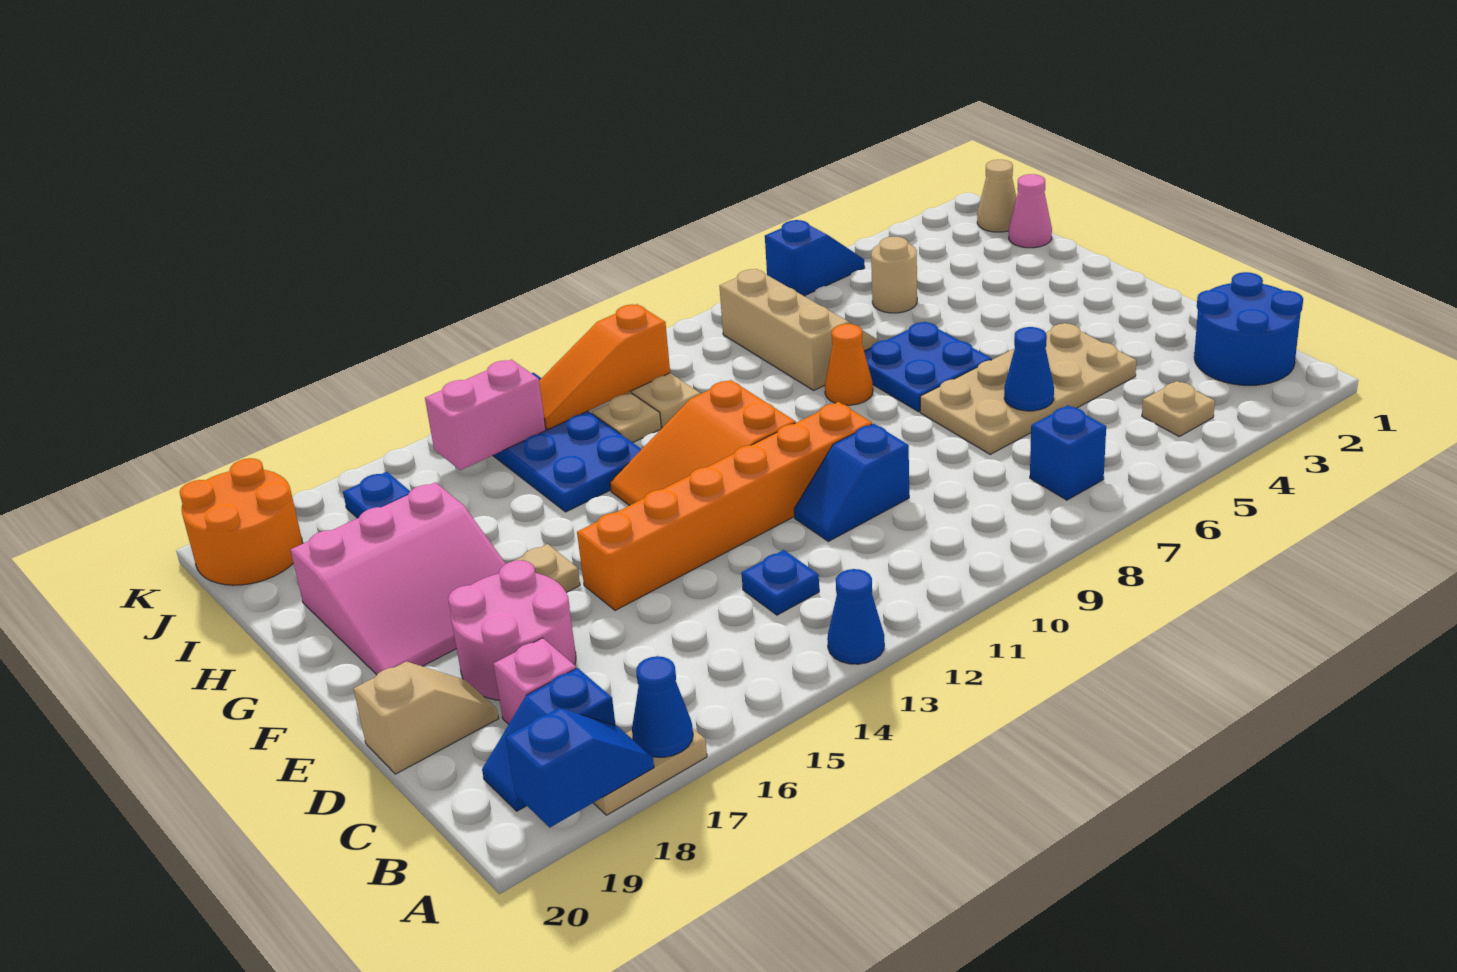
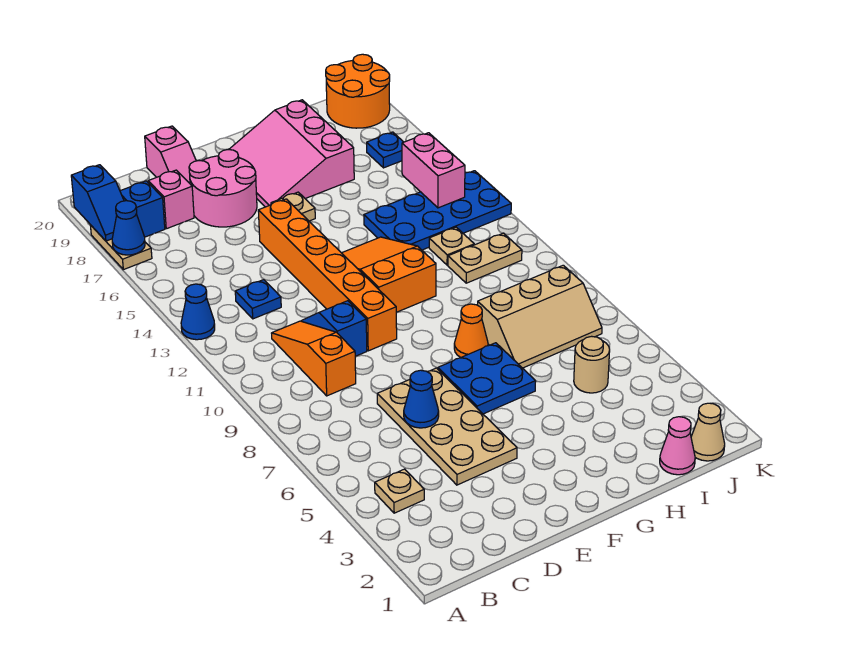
blue 2x2 round brick [1194,272,1303,385] -> none
blue 1x1 brick [1030,405,1106,500] -> none
tan 1x2 slope [353,662,499,774] -> pink 1x2 slope [145,126,196,183]
orange 1x3 slope [539,304,670,429] -> orange 1x3 slope moved to [272,321,356,396]
blue 1x2 slope [765,220,865,296] -> none

